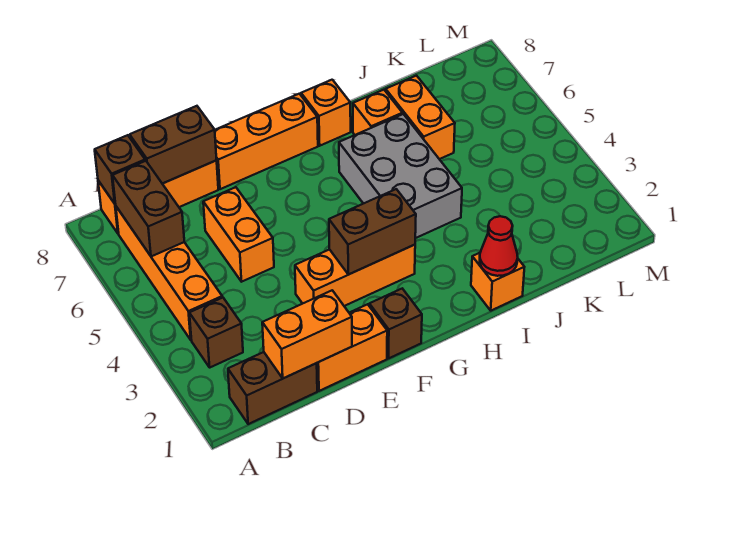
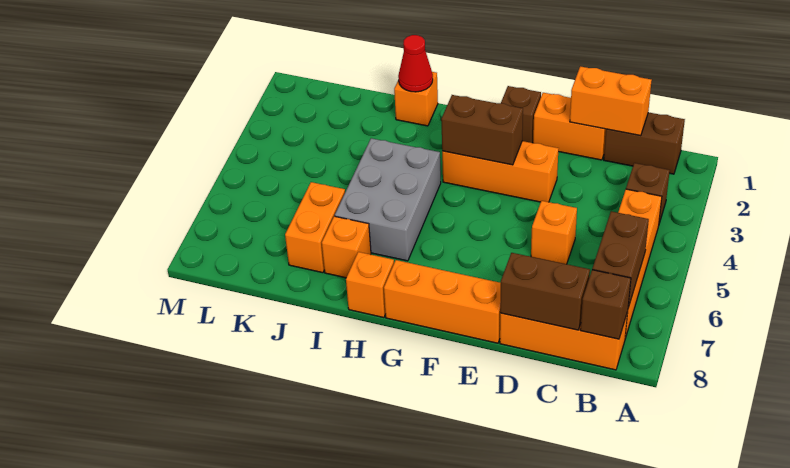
orange 1x2 brick [203,187,274,282] -> orange 1x1 brick [531,201,577,264]

